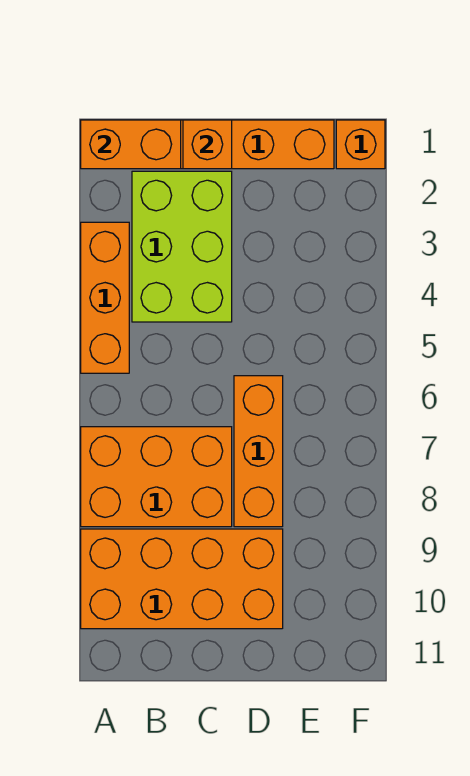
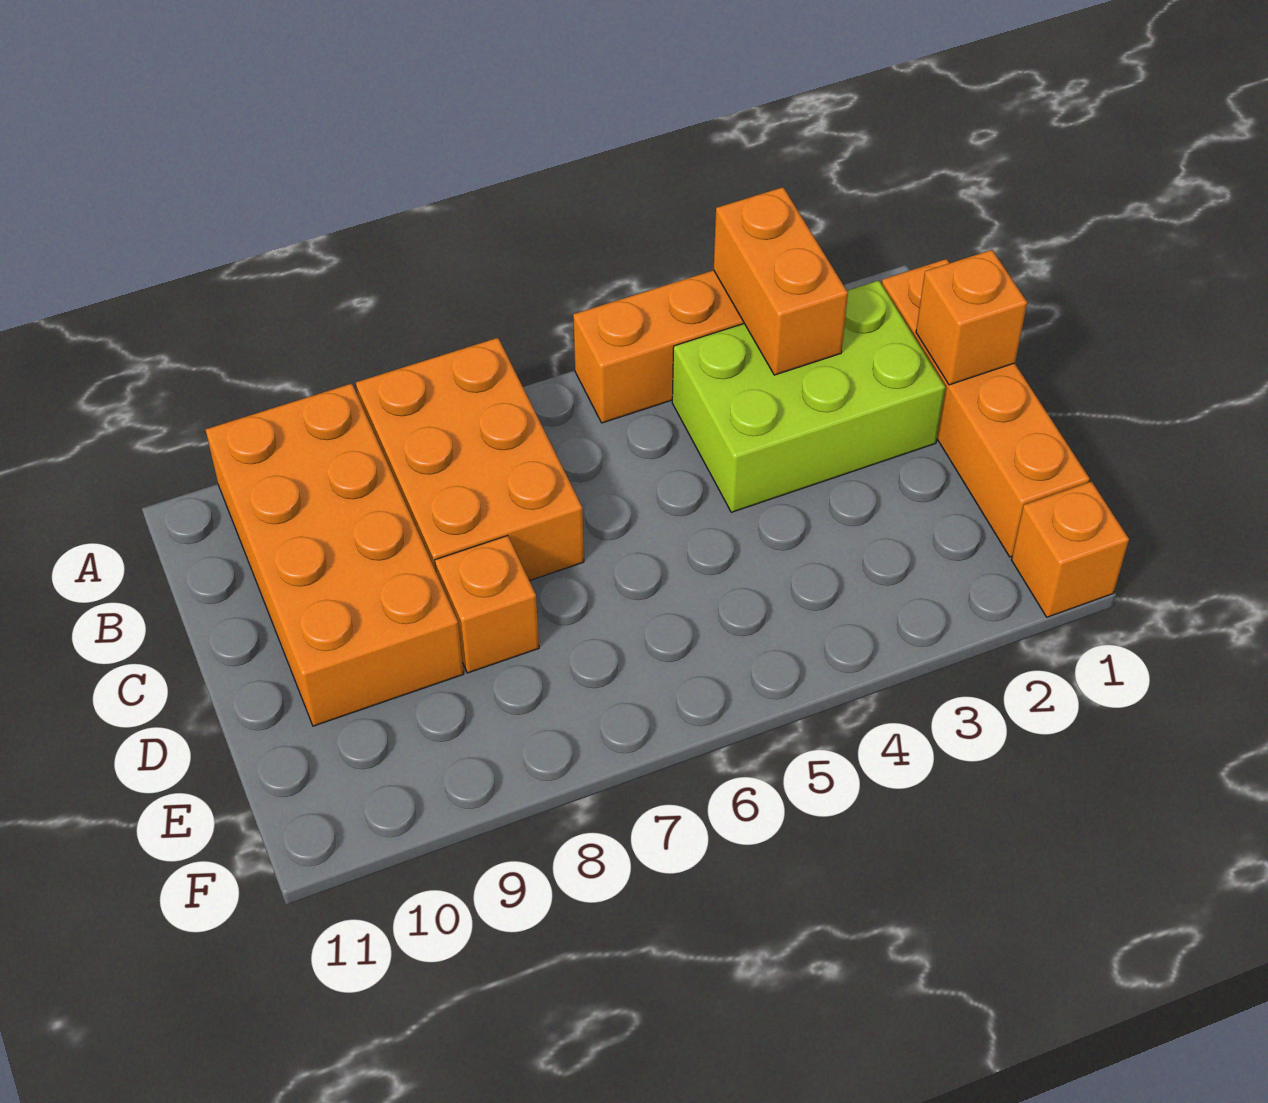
orange 1x2 brick [81,120,181,169] -> orange 1x2 brick moved to [714,187,848,375]
orange 1x3 brick [234,376,283,527] -> orange 1x1 brick [435,536,539,673]

